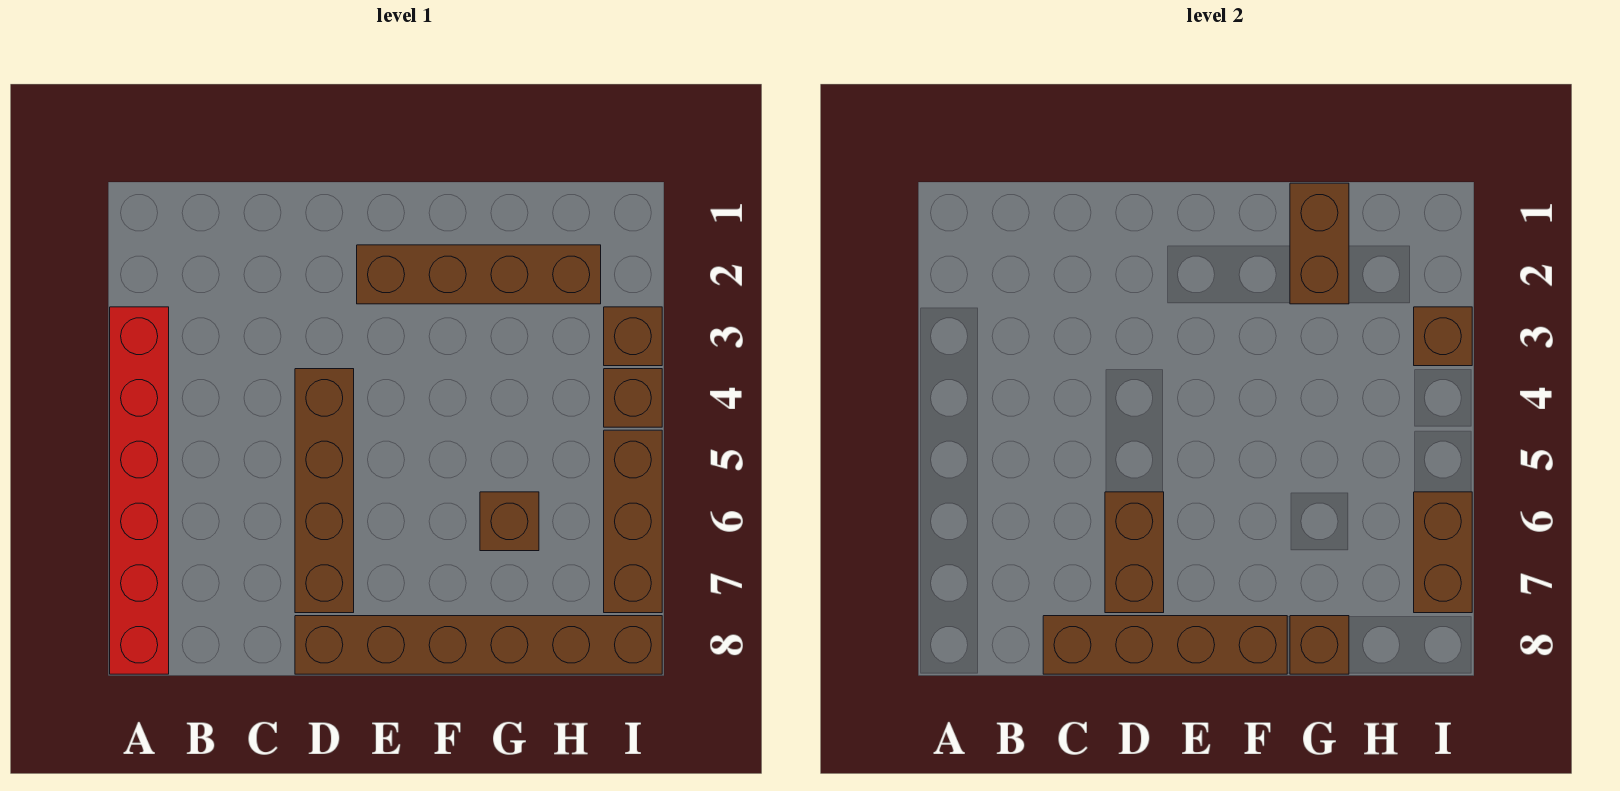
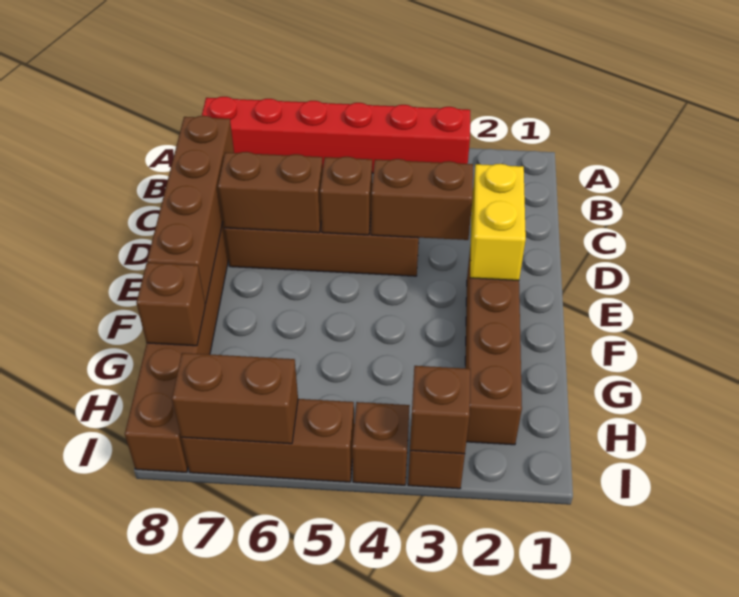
none -> yellow 1x2 brick [470,164,526,280]
brown 1x2 brick [1290,183,1349,304] -> brown 1x2 brick moved to [371,159,473,240]
brown 1x1 brick [480,492,539,551] -> brown 1x1 brick moved to [320,157,372,235]

